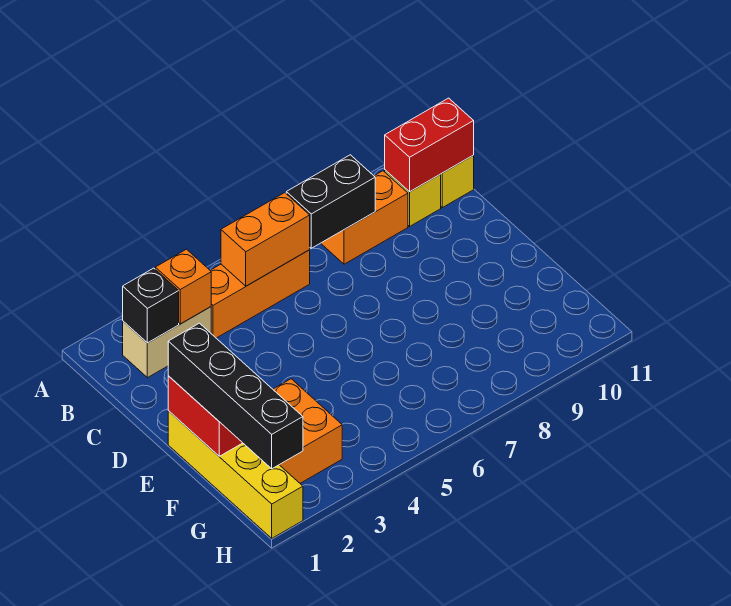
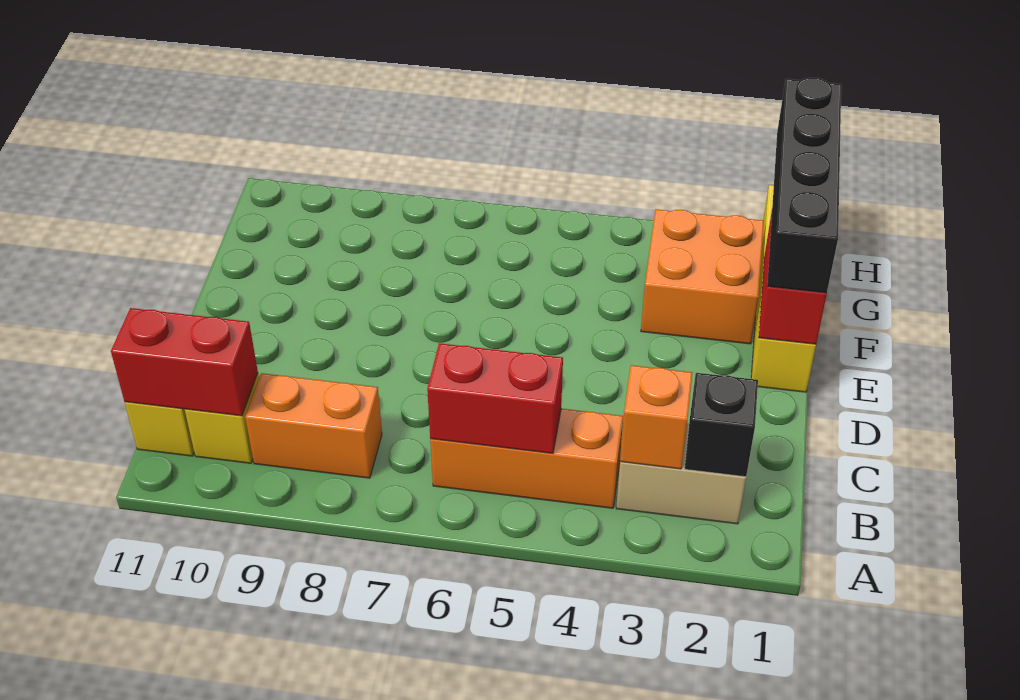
orange 1x2 brick [221,193,310,286] -> red 1x2 brick [427,343,563,453]
black 1x2 brick [286,155,375,248] -> none

